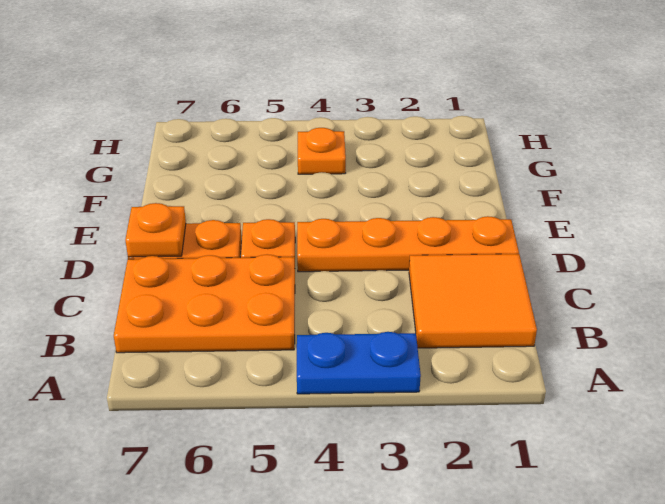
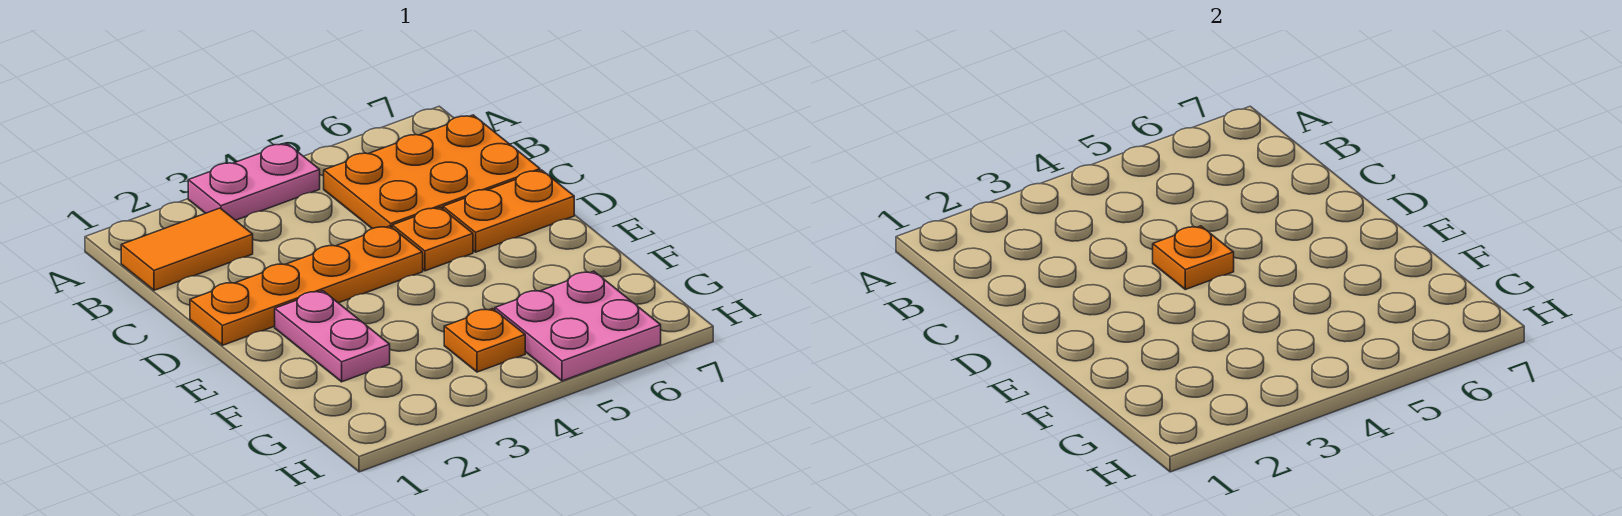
blue 1x2 plate [297,332,421,394] -> pink 1x2 plate [188,144,320,220]
orange 2x2 tile [409,254,537,348] -> orange 1x2 tile [121,208,253,290]
orange 1x1 plate [125,203,186,257] -> orange 1x1 plate moved to [1153,226,1234,289]
none -> pink 1x2 plate [275,291,390,382]
none -> pink 2x2 plate [495,271,661,381]

